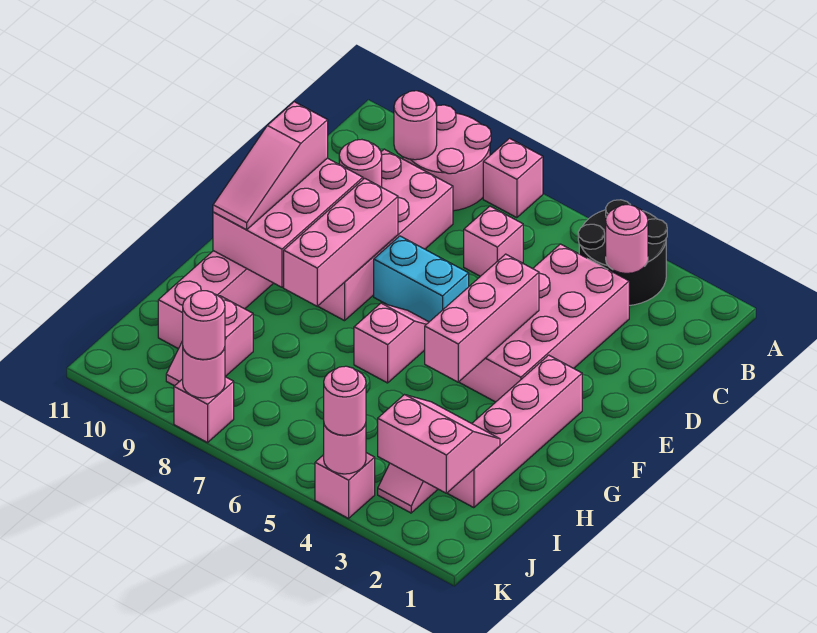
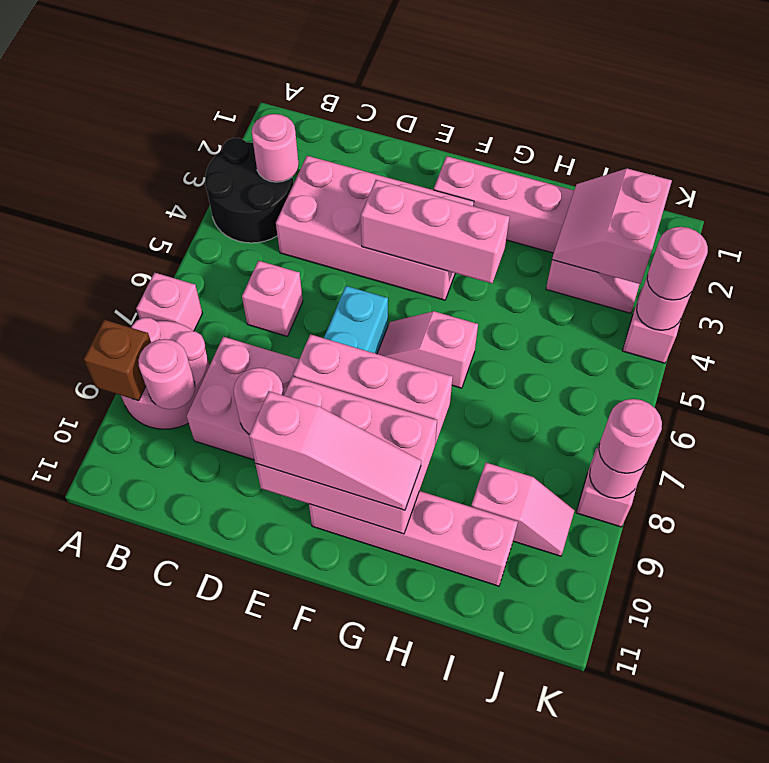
none -> brown 1x1 brick [84,320,151,401]

